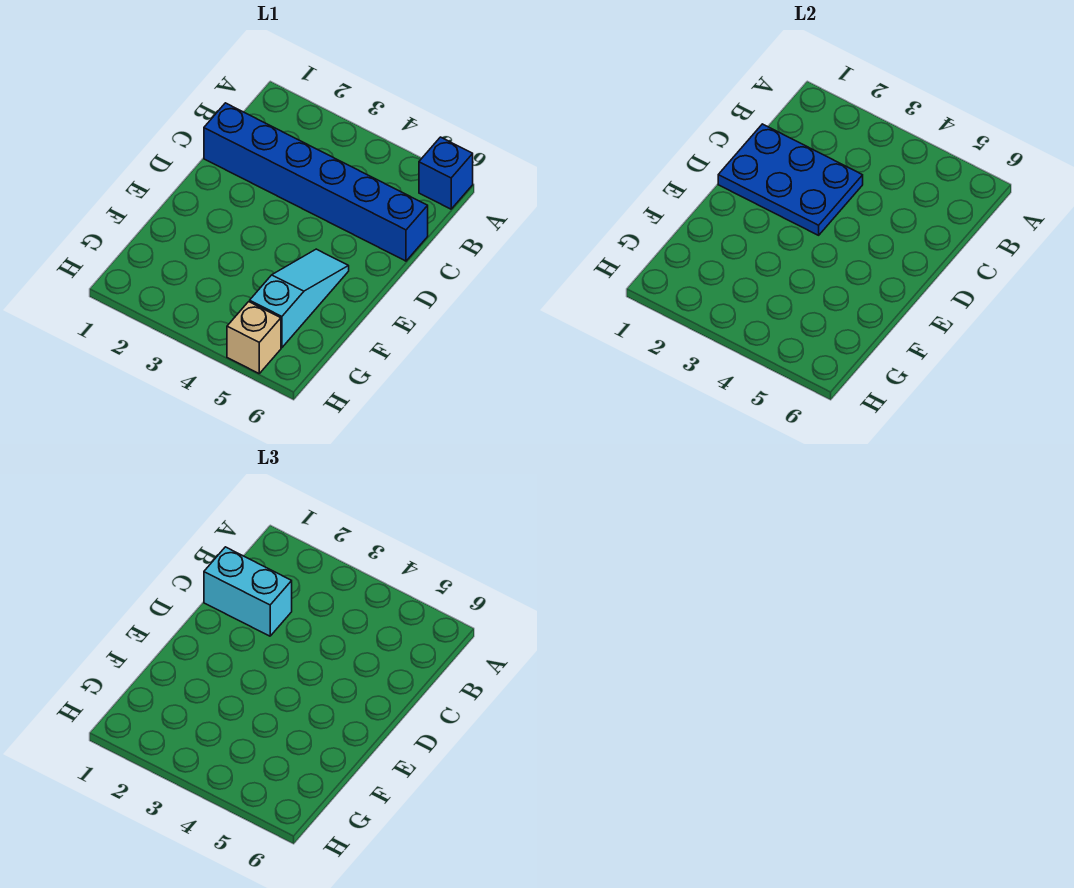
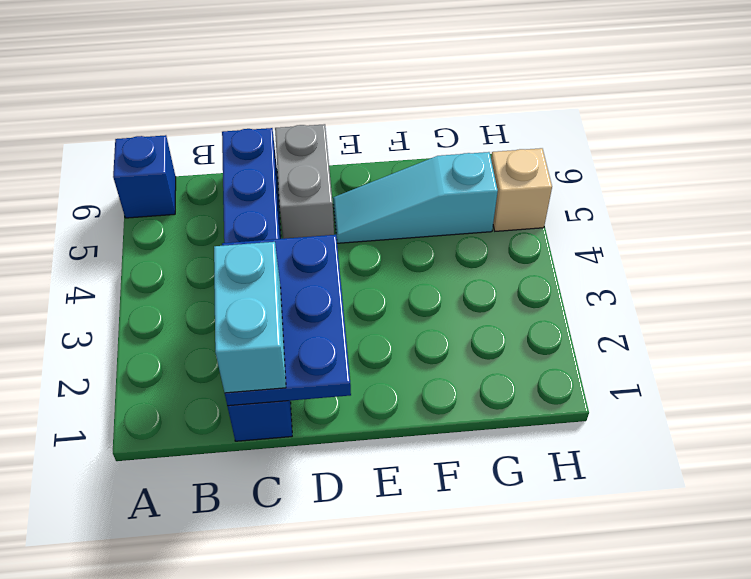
none -> grey 1x2 brick [275,124,334,239]

